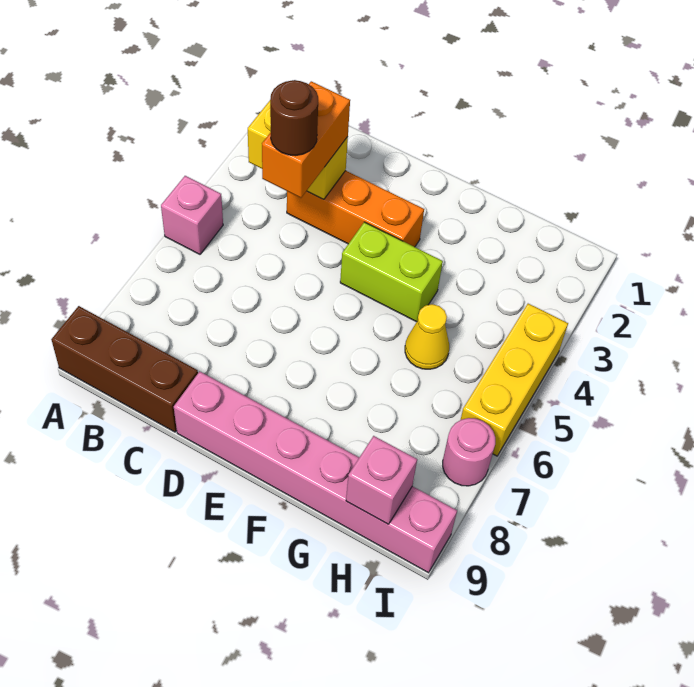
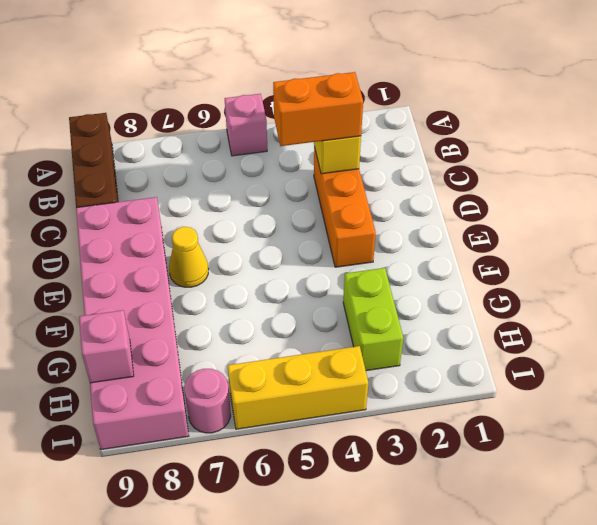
brown 1x1 round brick [270,80,318,156] -> none
pink 1x6 brick [174,372,457,573] -> pink 2x6 brick [76,197,189,450]
lime 1x2 brick [340,222,443,322] -> lime 1x2 brick moved to [343,268,403,371]
yellow 1x1 cone [405,304,449,369] -> yellow 1x1 cone moved to [169,227,209,287]

